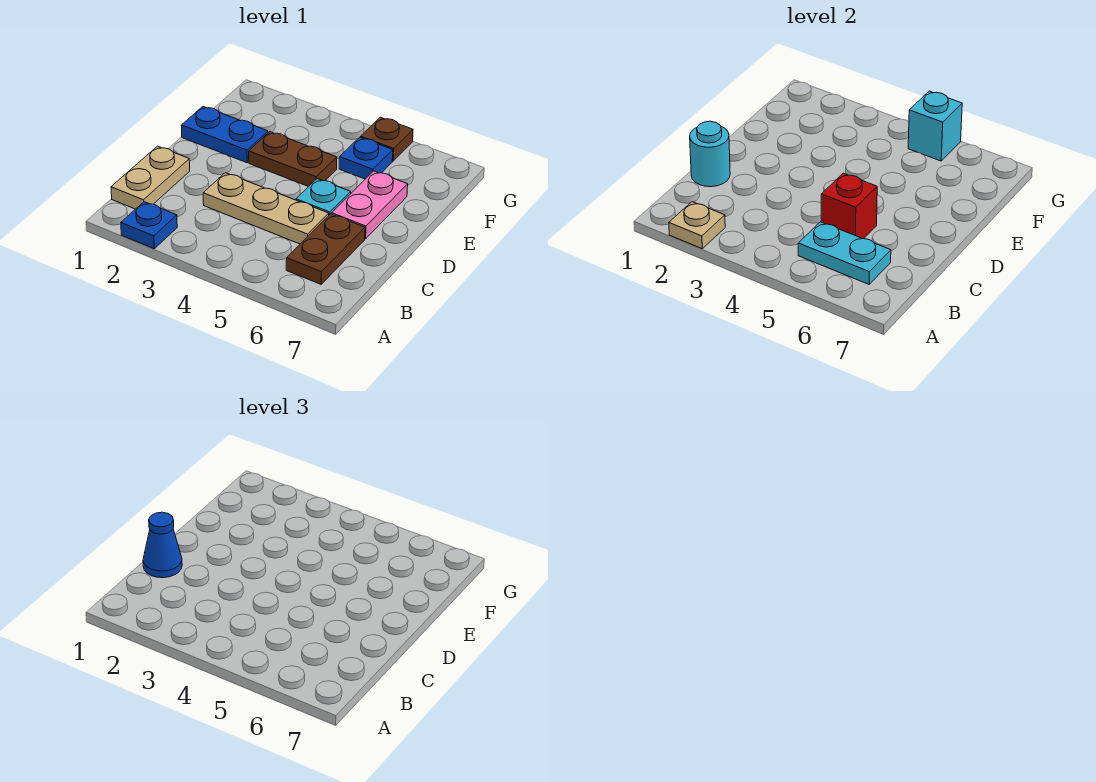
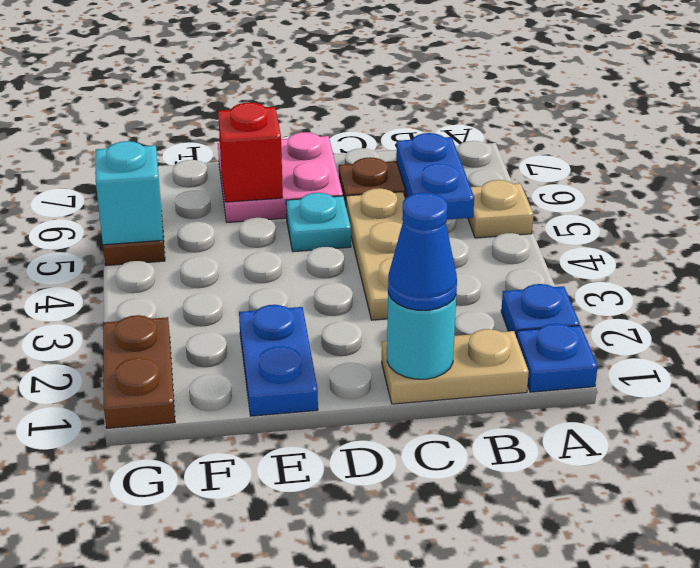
tan 1x1 plate [669,202,725,249] -> tan 1x1 plate moved to [468,180,533,238]
cyan 1x2 plate [798,222,891,284] -> blue 1x2 plate [396,133,474,220]
red 1x1 brick [821,173,877,239] -> red 1x1 brick moved to [218,103,283,202]
pink 1x2 plate [332,171,408,239] -> pink 2x2 plate [218,132,343,222]
brown 1x2 plate [249,132,337,187] -> brown 1x2 plate moved to [103,315,175,428]
blue 1x1 plate [339,137,393,179] -> blue 1x1 plate moved to [517,324,598,392]

